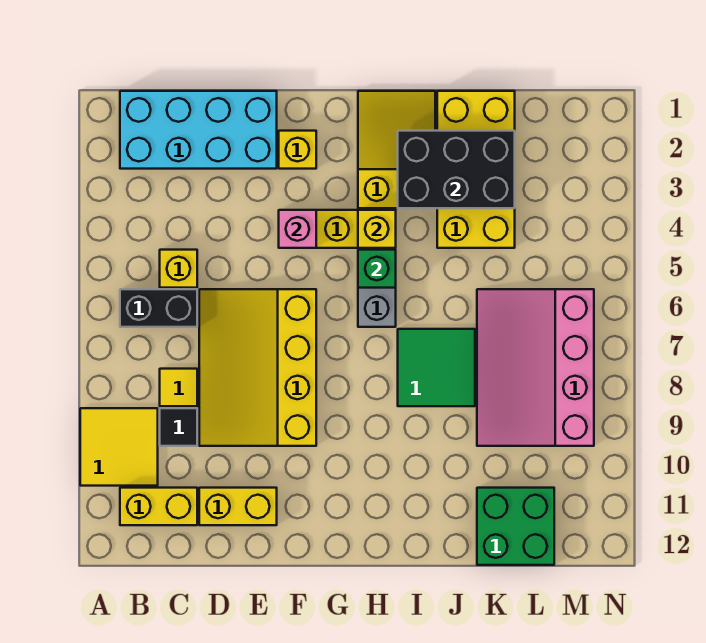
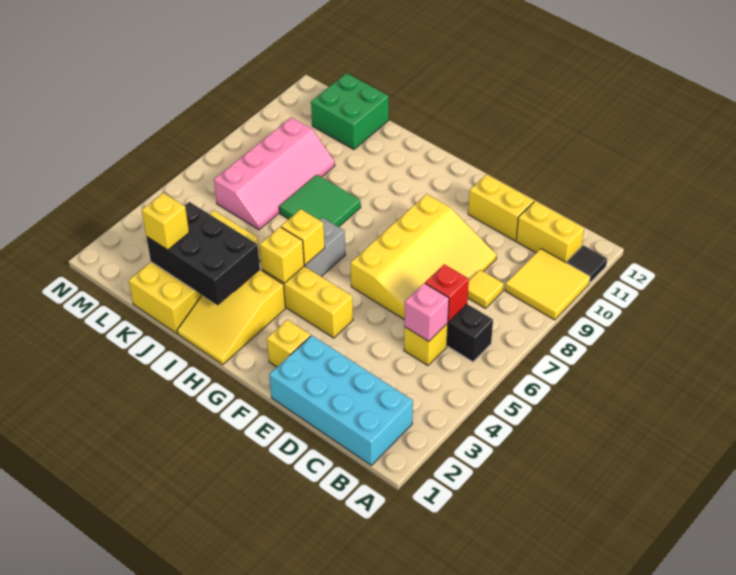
none -> red 1x1 brick [425,264,469,322]
black 1x1 tile [160,408,197,446] -> black 1x1 tile moved to [567,245,607,283]
pink 1x1 brick [279,210,316,248] -> pink 1x1 brick moved to [404,283,449,341]
green 1x1 brick [358,250,396,288] -> yellow 1x1 brick [281,209,325,265]
none -> yellow 1x1 brick [142,193,189,250]
pink 3x4 slope [477,289,594,446] -> pink 2x4 slope [214,117,335,230]

